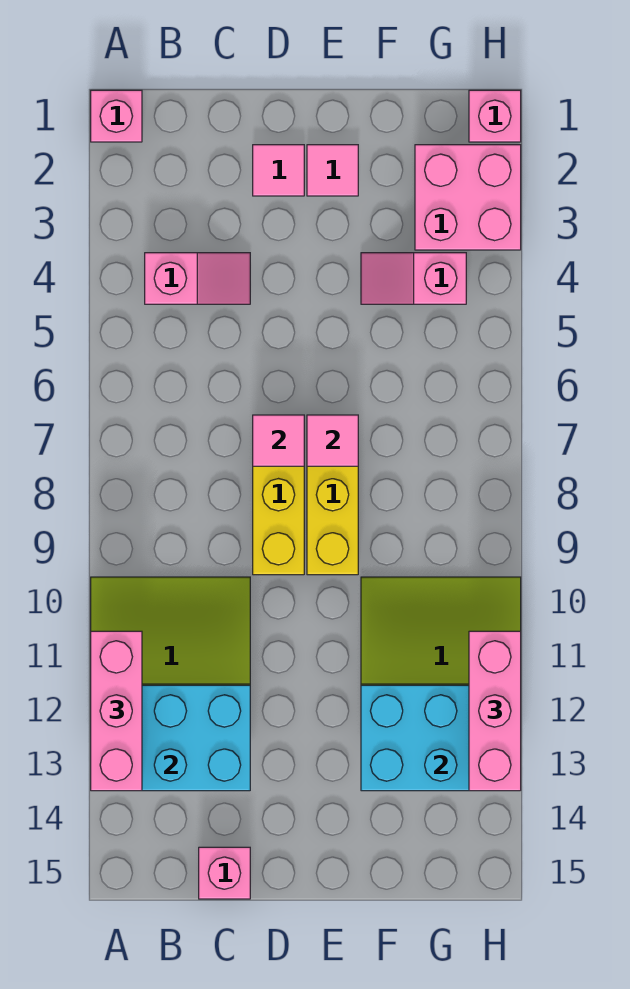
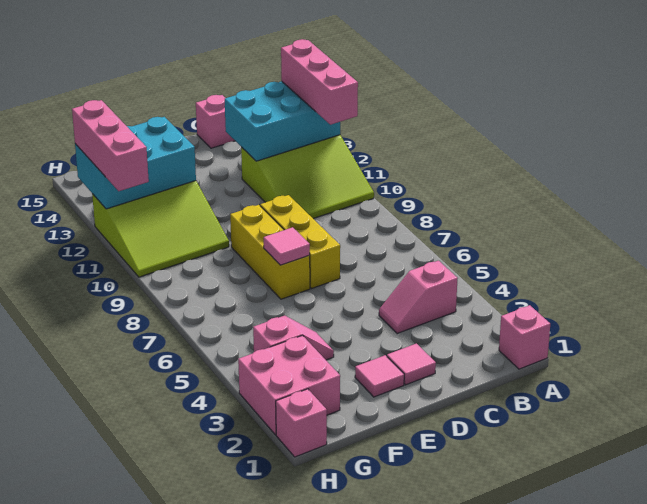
pink 1x1 tile [253,415,304,466] -> none

